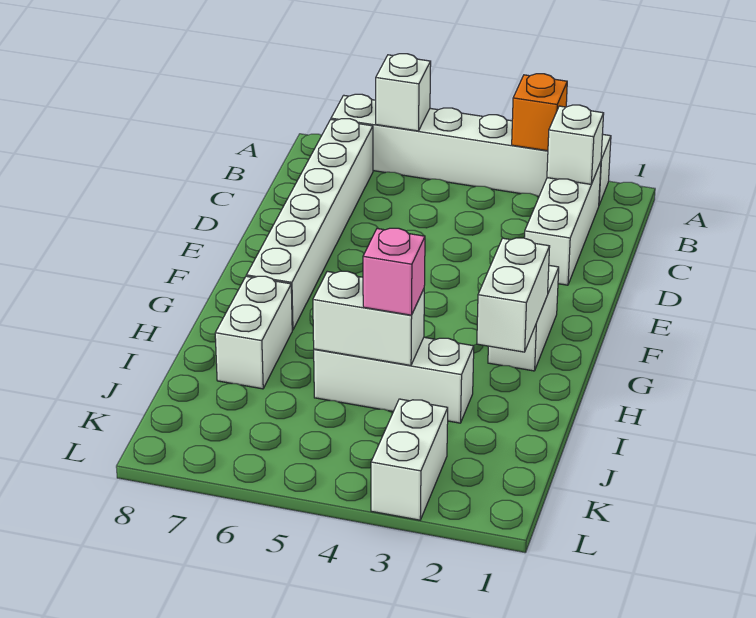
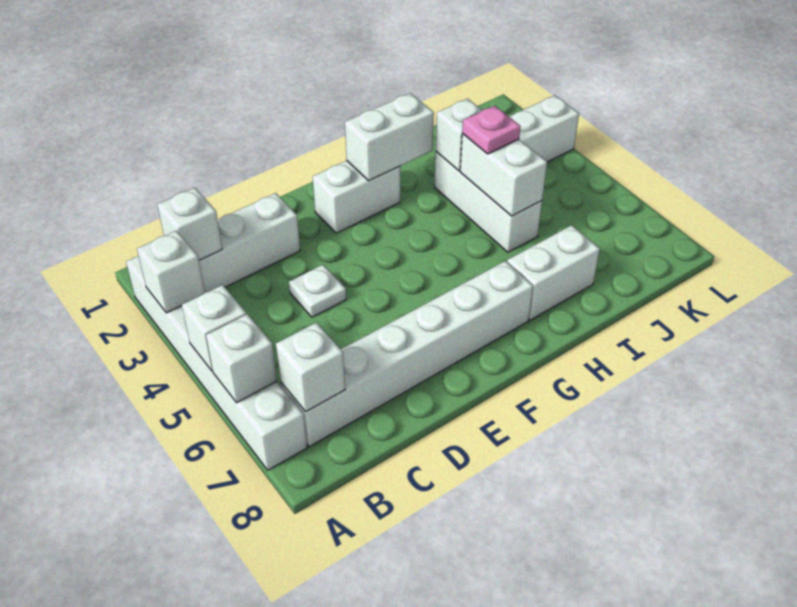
orange 1x1 brick [512,74,567,151] -> white 1x1 brick [137,231,205,313]
none -> white 1x1 brick [182,285,246,371]
none -> white 1x1 brick [276,322,345,412]
none -> white 1x1 plate [289,265,346,317]
none -> white 1x1 brick [435,99,482,171]
pink 1x1 brick [363,228,425,315] -> pink 1x1 plate [462,106,520,154]

